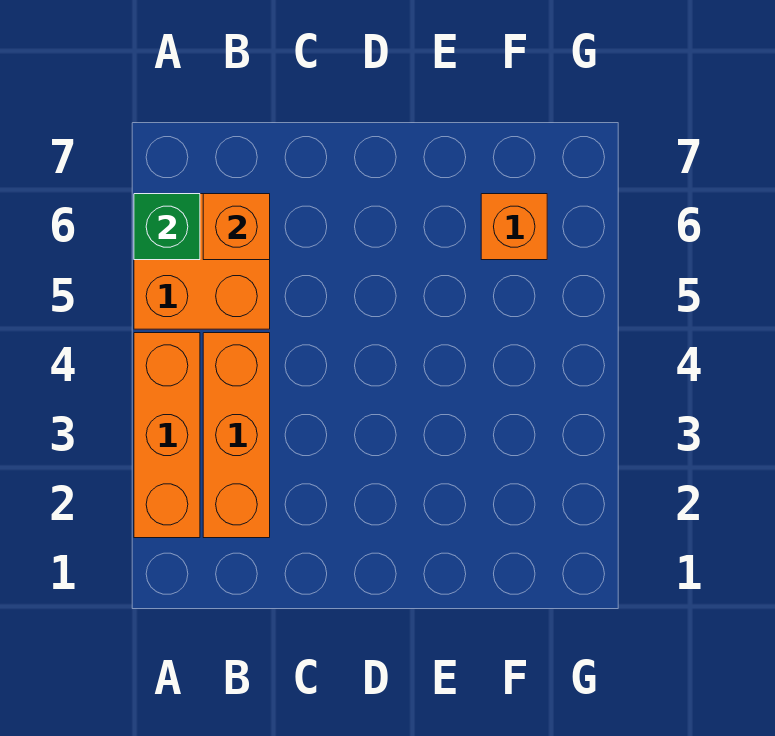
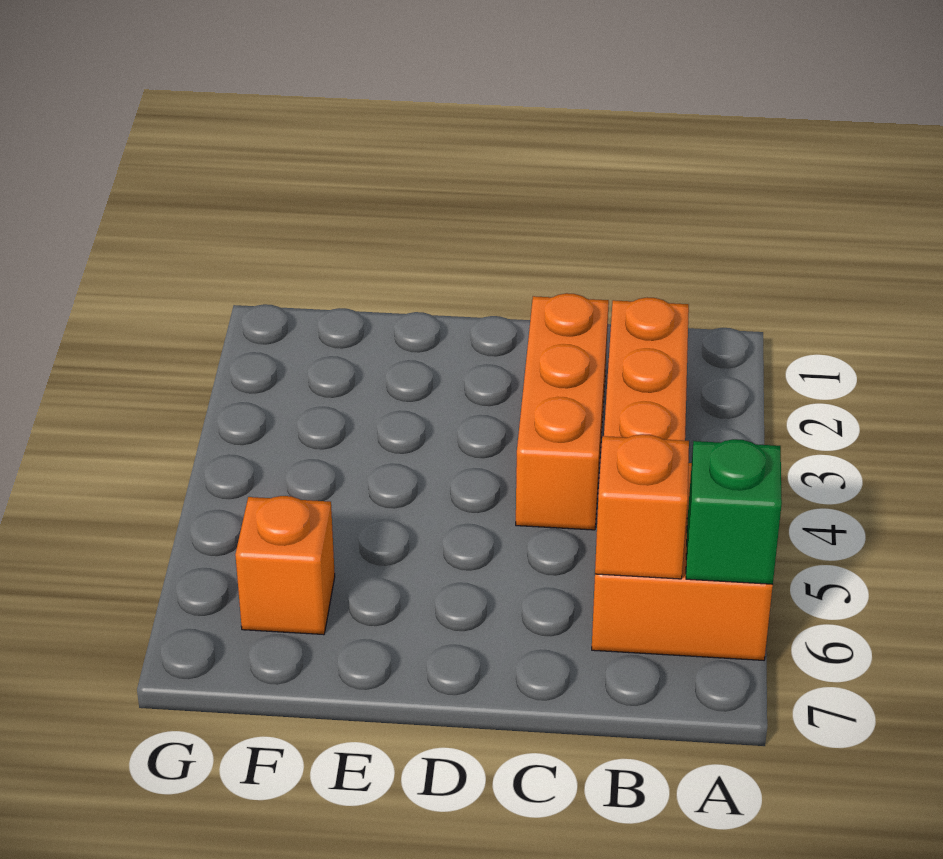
orange 1x3 brick [134,333,200,538] -> orange 1x3 brick moved to [516,293,609,530]

